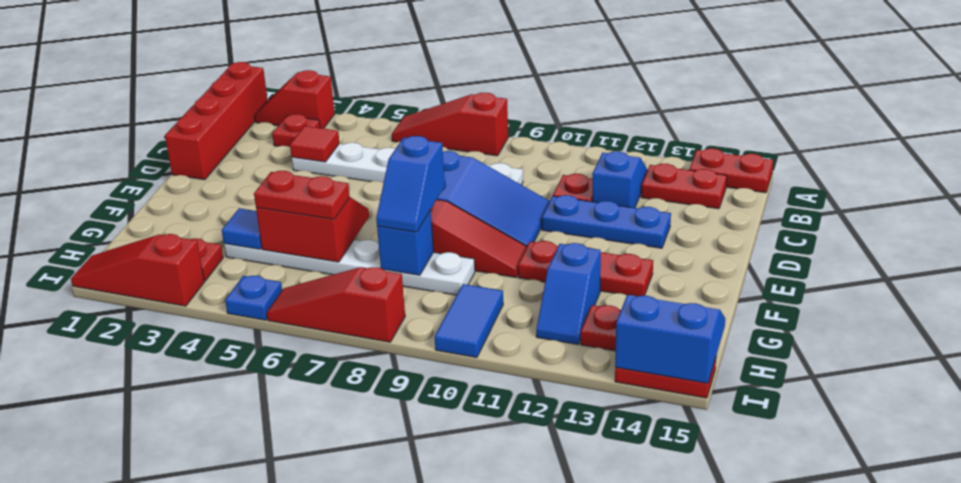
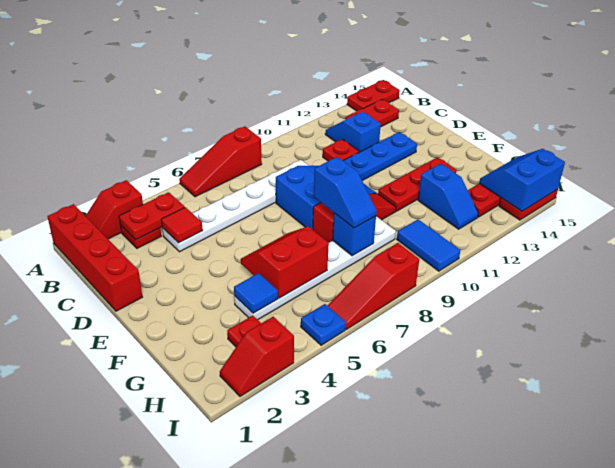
red 1x2 plate [254,171,350,219] -> red 1x2 plate moved to [119,192,185,240]
red 1x3 slope [71,234,204,306] -> red 1x2 slope [220,317,294,396]

